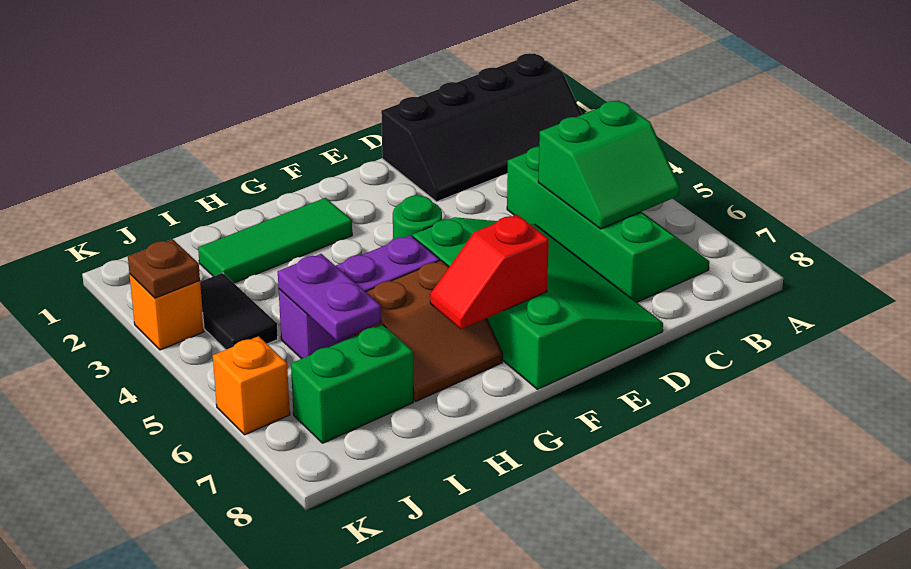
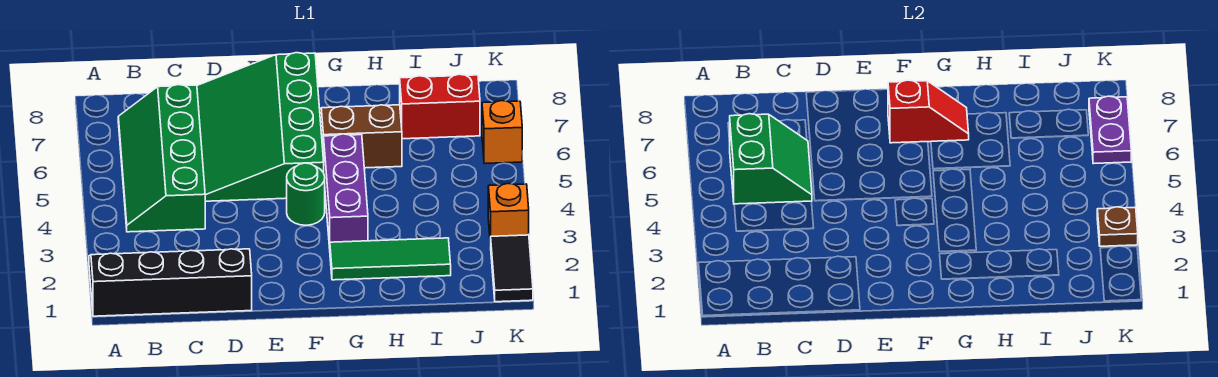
green 2x2 slope [538,101,680,229] -> green 2x2 slope turned to [729,114,812,204]
purple 1x3 brick [279,235,440,359] -> purple 1x3 brick turned to [324,134,368,248]
purple 1x2 plate [278,254,381,341] -> purple 1x2 plate moved to [1089,96,1131,164]
green 1x2 brick [291,325,413,443] -> red 1x2 brick [400,74,480,139]
black 1x2 tile [200,273,278,350] -> black 1x2 tile moved to [491,235,533,302]

